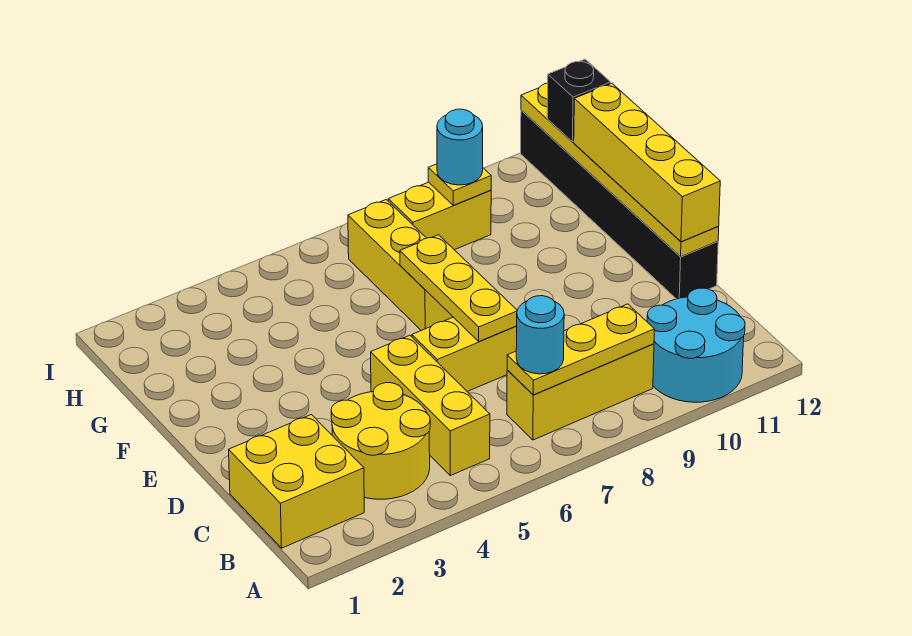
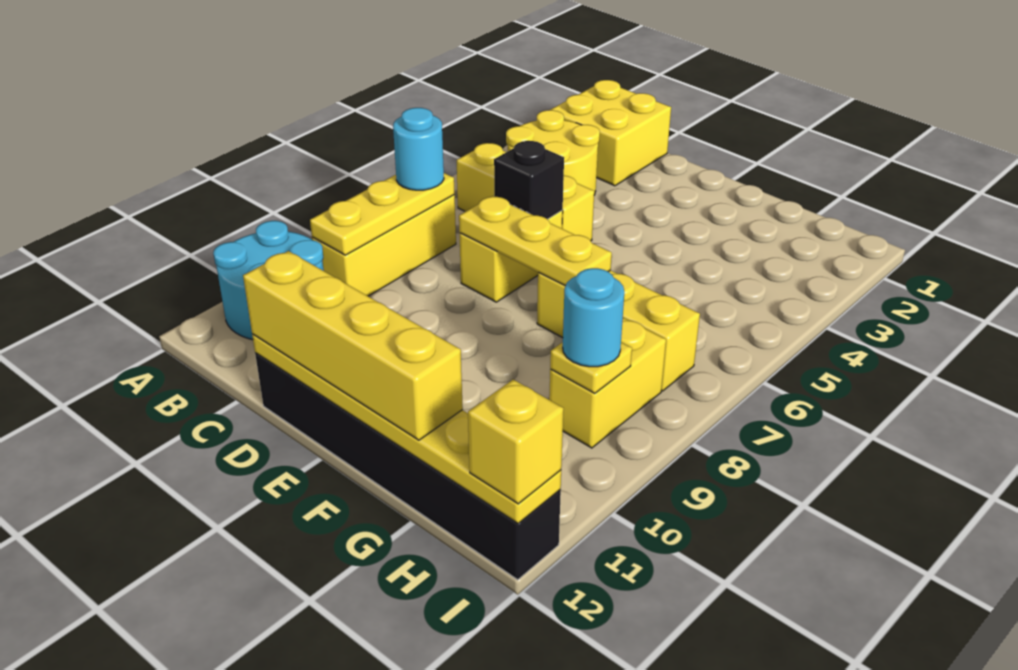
black 1x1 brick [547,59,611,142] -> black 1x1 brick moved to [494,141,564,219]
none -> yellow 1x1 brick [468,380,564,504]

